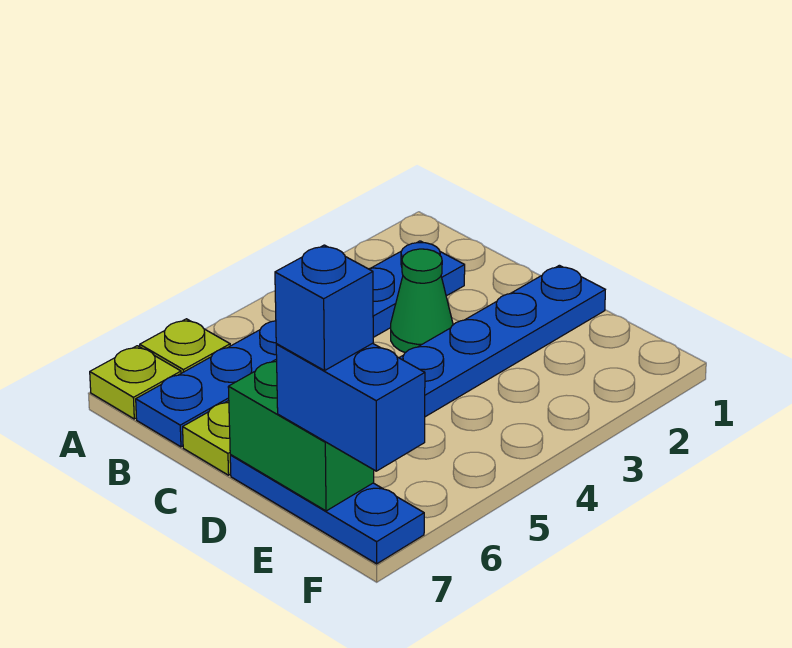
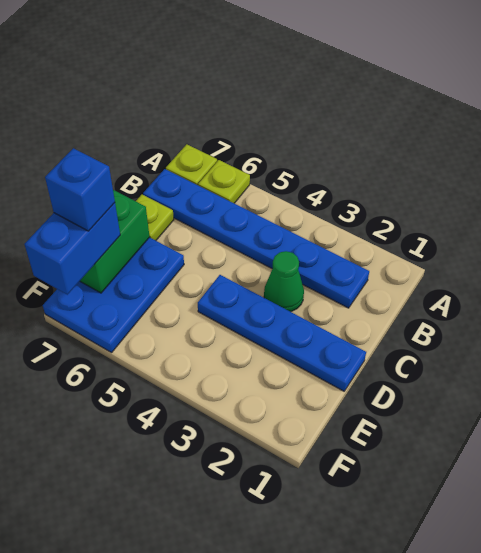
blue 1x3 plate [230,455,424,564] -> blue 2x3 plate [43,237,184,353]

